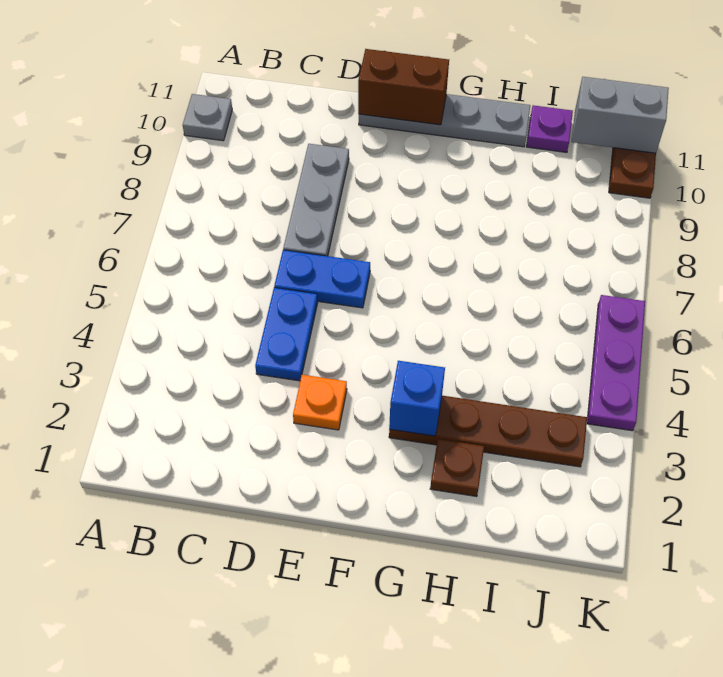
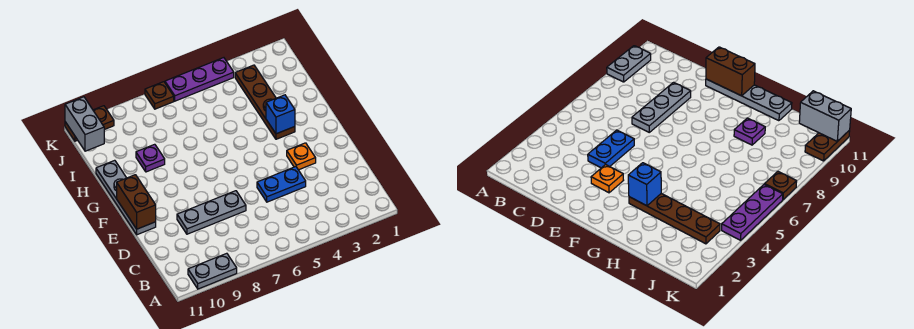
grey 1x1 plate [183,94,232,141] -> grey 1x2 plate [188,253,237,289]
blue 1x2 plate [274,250,370,308] -> none
brown 1x1 plate [430,439,484,497] -> brown 1x1 plate moved to [145,82,174,109]
purple 1x1 plate [527,105,573,152] -> purple 1x1 plate moved to [136,144,165,172]

